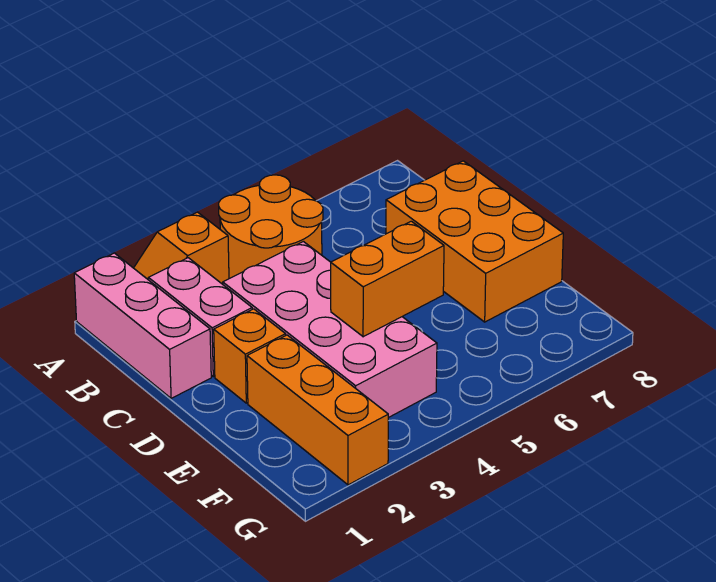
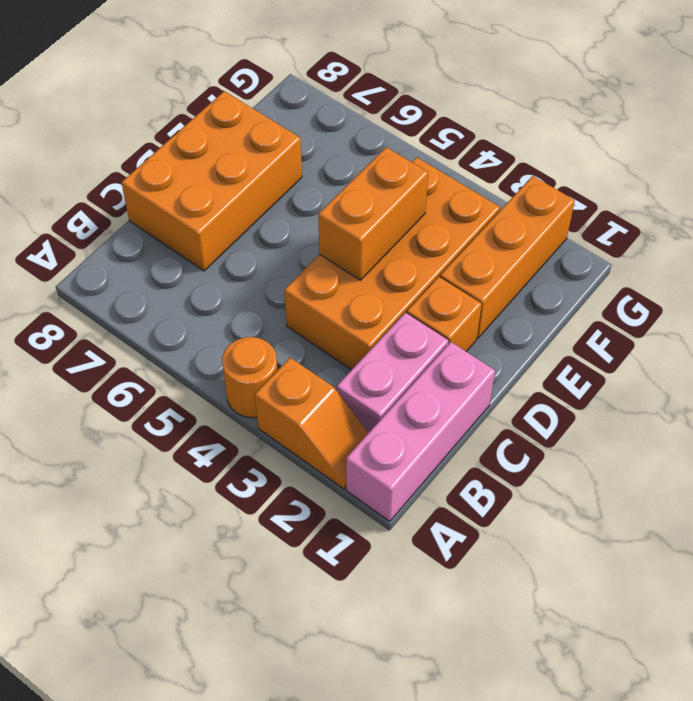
orange 2x2 round brick [219,175,323,279] -> orange 1x1 round brick [222,337,277,418]
pink 2x4 brick [223,242,437,418] -> orange 2x4 brick [284,157,500,370]
orange 1x2 brick [331,221,444,337] -> orange 1x2 brick turned to [318,147,428,280]

